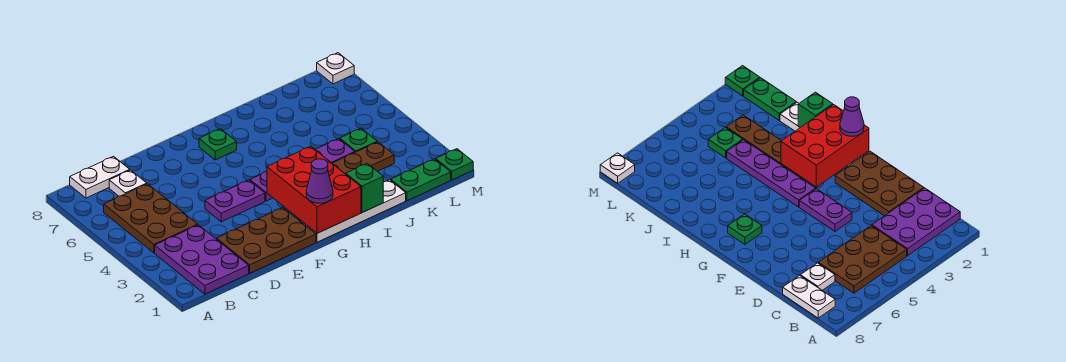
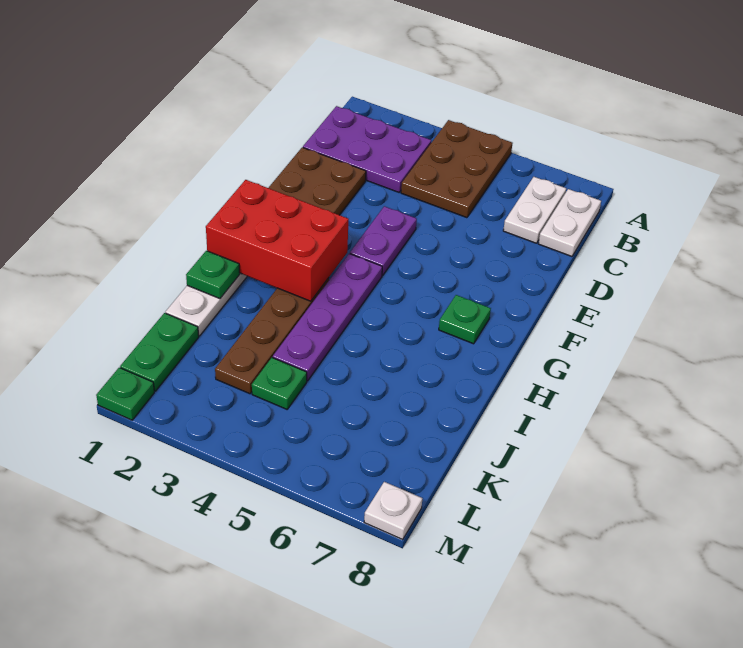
brown 2x3 plate [104,184,198,253] -> brown 2x3 plate turned to [401,120,513,218]
white 1x1 plate [109,170,147,196] -> white 1x2 plate [503,177,566,243]
purple 1x1 cone [306,159,333,203] -> none
green 1x1 brick [346,164,383,213] -> green 1x1 plate [186,251,240,299]

